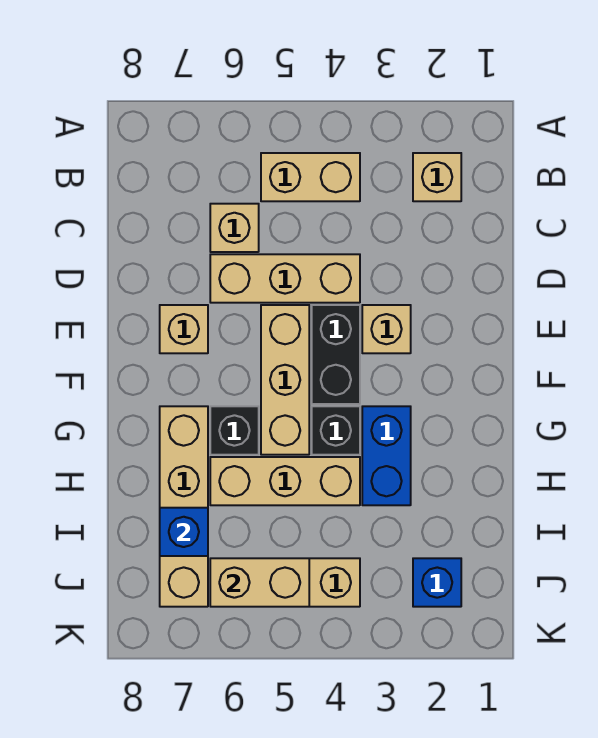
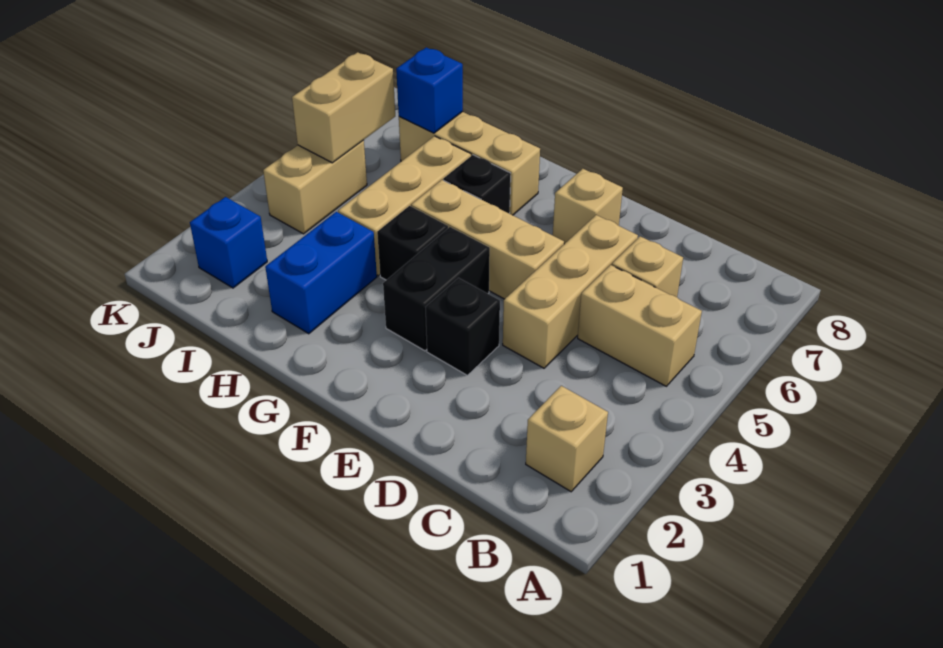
tan 1x2 brick [261,153,360,201] -> tan 1x2 brick turned to [578,265,702,386]
tan 1x1 brick [362,305,411,353] -> black 1x1 brick [426,278,500,375]
black 1x2 brick [312,305,360,404] -> black 1x2 brick turned to [383,227,490,351]
blue 1x2 brick [362,406,411,505] -> blue 1x2 brick turned to [265,212,377,334]
tan 1x4 brick [160,406,208,607] -> tan 1x3 brick [399,112,540,215]

